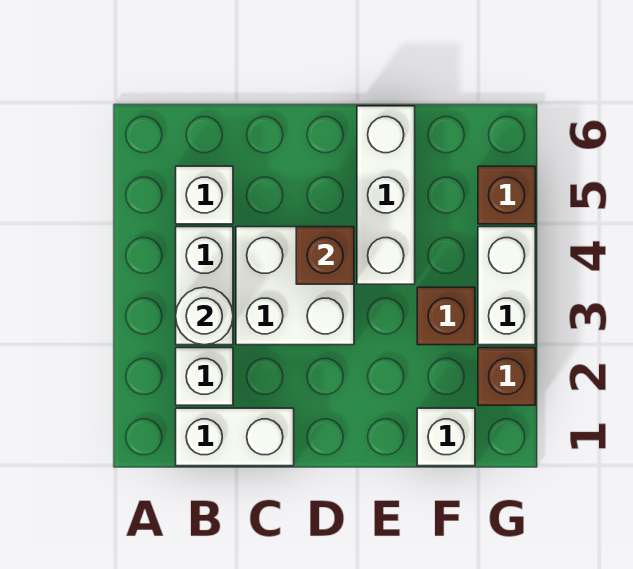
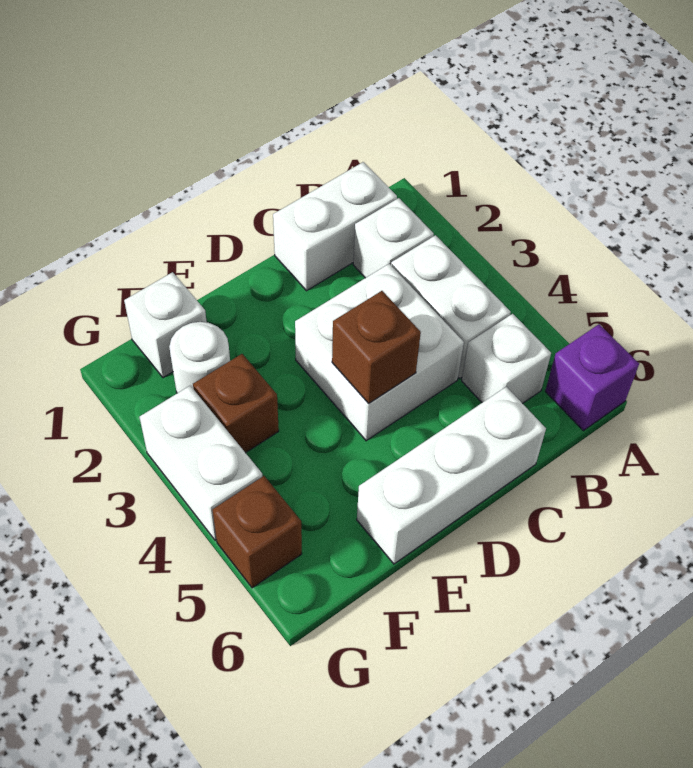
none -> purple 1x1 brick [545,324,639,431]
white 1x1 round brick [176,287,233,345] -> white 1x1 round brick moved to [169,322,230,393]
white 1x3 brick [357,106,415,284] -> white 1x3 brick turned to [357,387,546,564]
brown 1x1 brick [478,348,535,405] -> none

